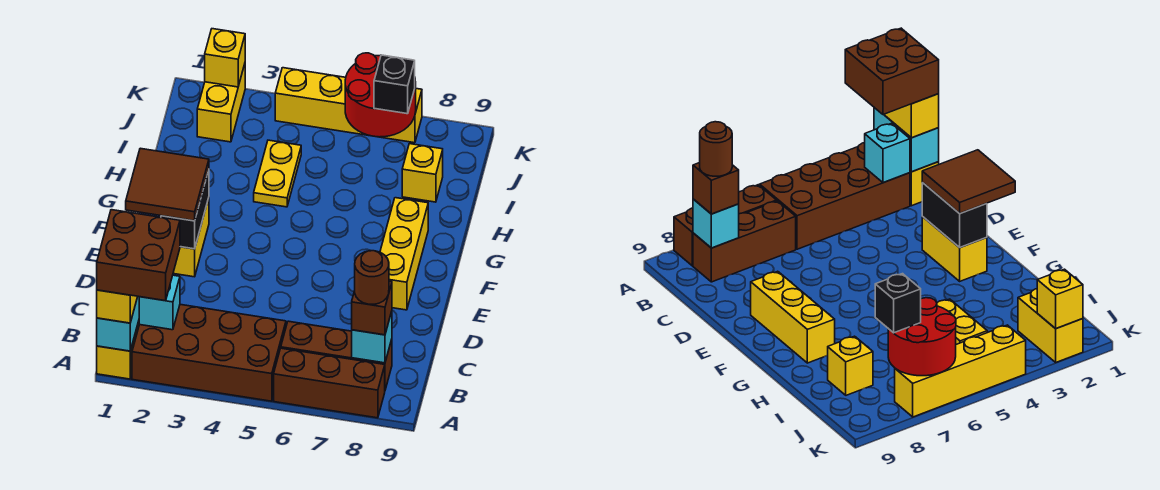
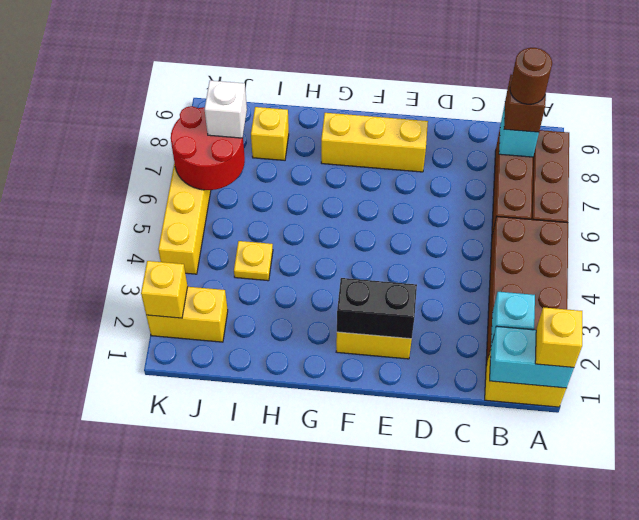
yellow 1x2 brick [97,290,138,323] -> yellow 1x1 brick [535,307,582,367]
brown 2x2 brick [97,210,180,301] -> none
brown 2x2 tile [126,148,209,221] -> none
yellow 1x2 plate [254,140,301,207] -> yellow 1x1 plate [234,241,273,281]
black 1x1 brick [374,55,415,114] -> white 1x1 brick [205,81,247,138]

